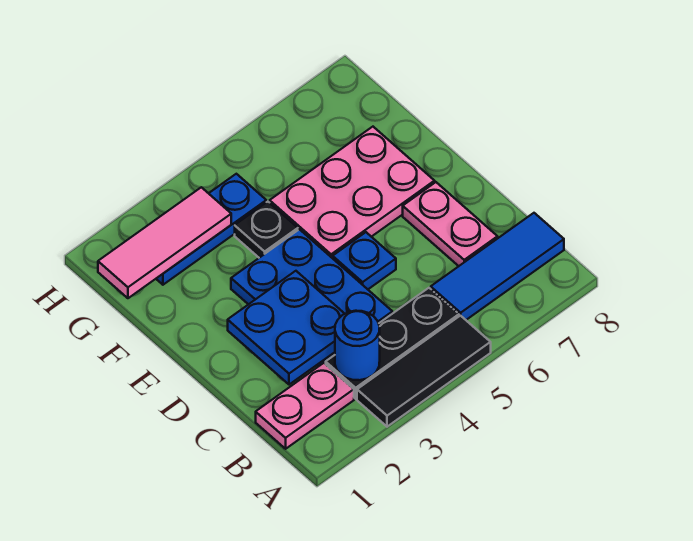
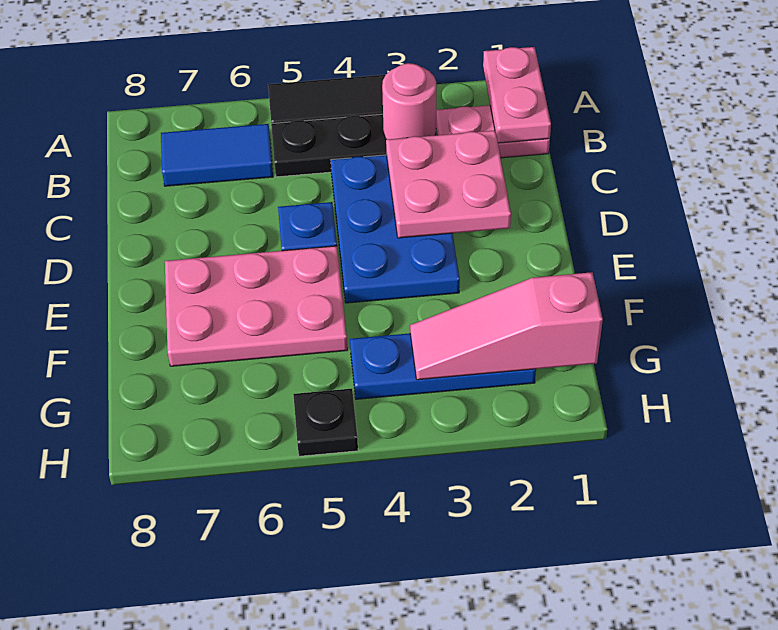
blue 1x1 round brick [335,311,380,380] -> pink 1x1 round brick [382,63,436,140]
blue 1x3 tile [431,213,564,320] -> blue 1x2 tile [161,124,273,186]
blue 2x2 plate [228,271,345,385] -> pink 2x2 plate [386,130,511,238]
pink 1x2 plate [403,182,498,266] -> pink 1x2 plate moved to [483,47,551,143]
black 1x1 plate [235,202,298,258] -> black 1x1 plate moved to [293,389,358,456]
pink 1x3 tile [98,187,231,298] -> pink 1x3 slope [410,272,603,380]

